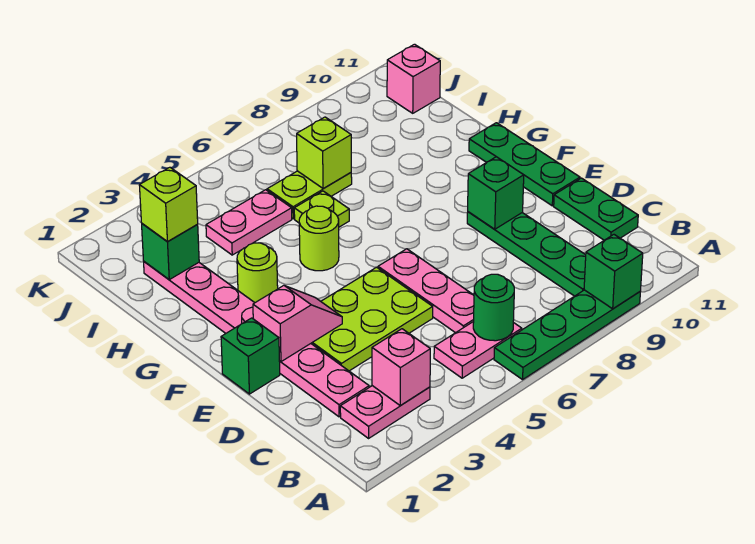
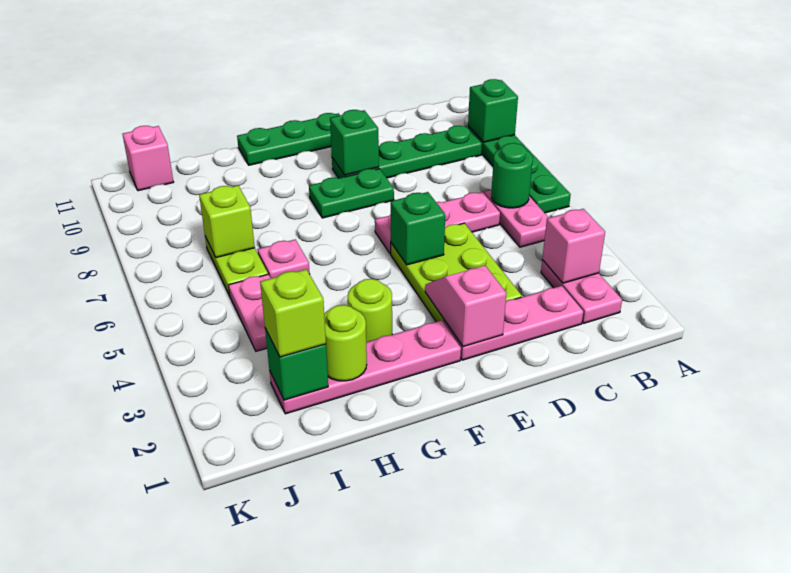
green 1x2 plate [554,178,638,240] -> green 1x2 plate moved to [309,169,394,218]
green 1x1 brick [221,318,280,394] -> green 1x1 brick moved to [391,192,445,265]
lime 1x1 round brick [299,206,339,271] -> lime 1x1 round brick moved to [324,305,367,381]
lime 1x1 plate [294,191,349,227] -> pink 1x1 plate [257,240,310,278]

